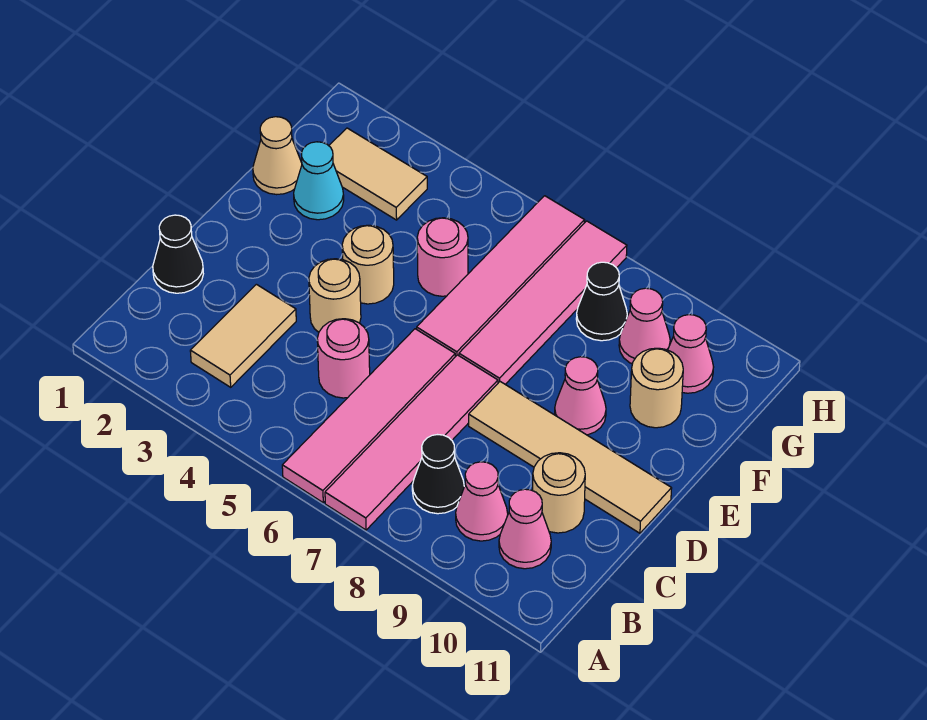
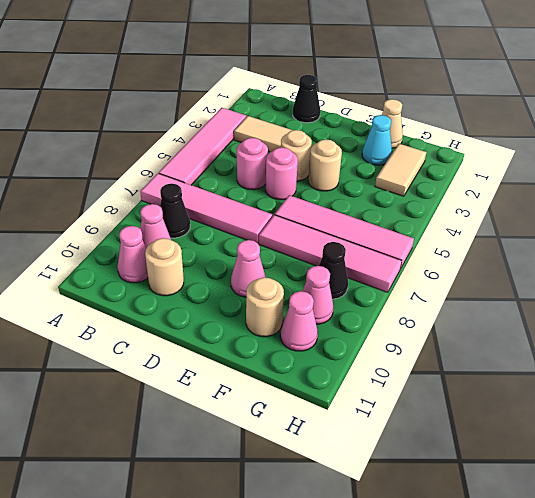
pink 1x4 tile [282,329,455,502] -> pink 1x4 tile turned to [159,108,246,185]
tan 1x4 tile [469,382,672,533] -> none
pink 1x1 round brick [417,218,468,296] -> pink 1x1 round brick moved to [265,147,298,200]

